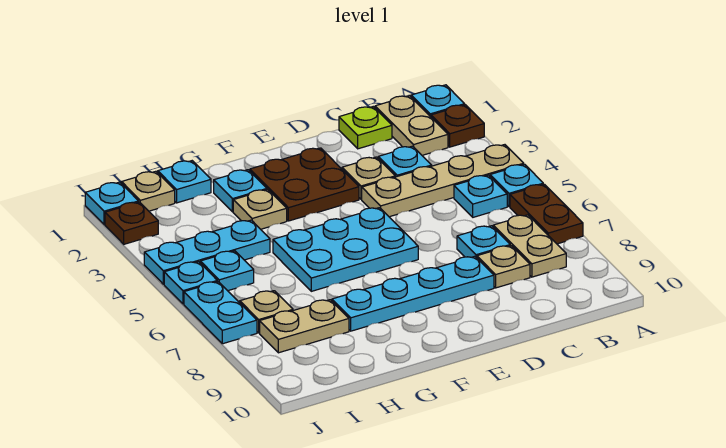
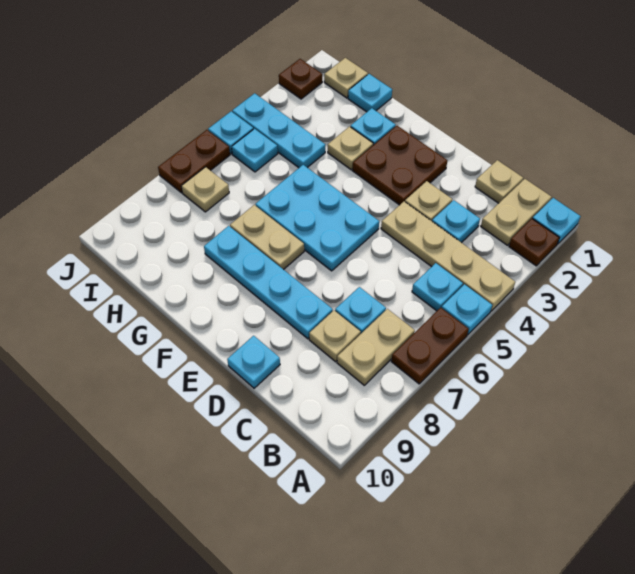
lime 1x1 plate [339,107,392,149] -> tan 1x1 plate [475,160,523,203]
tan 1x2 plate [260,300,349,353] -> tan 1x2 plate moved to [230,205,304,270]
cyan 1x1 plate [85,182,139,225] -> cyan 1x1 plate moved to [227,336,280,388]
cyan 1x2 plate [184,282,257,344] -> brown 1x2 plate [158,130,230,193]

